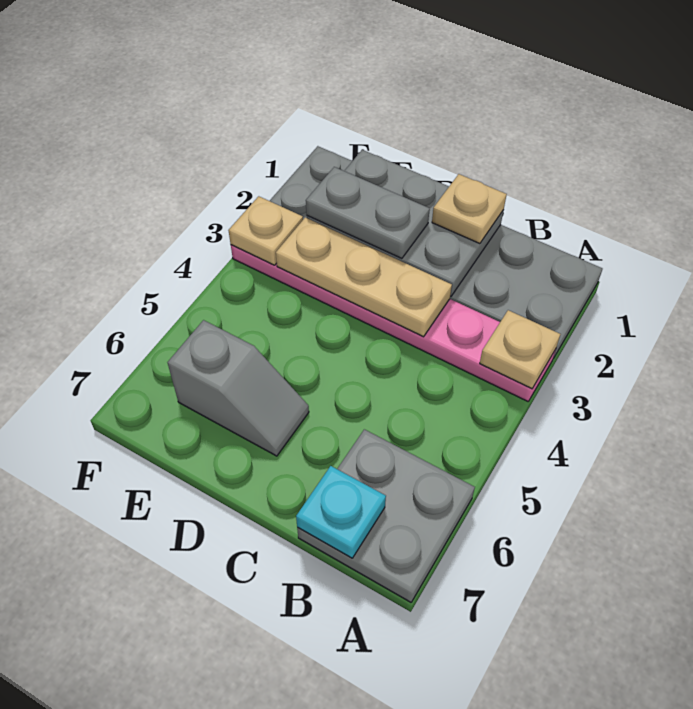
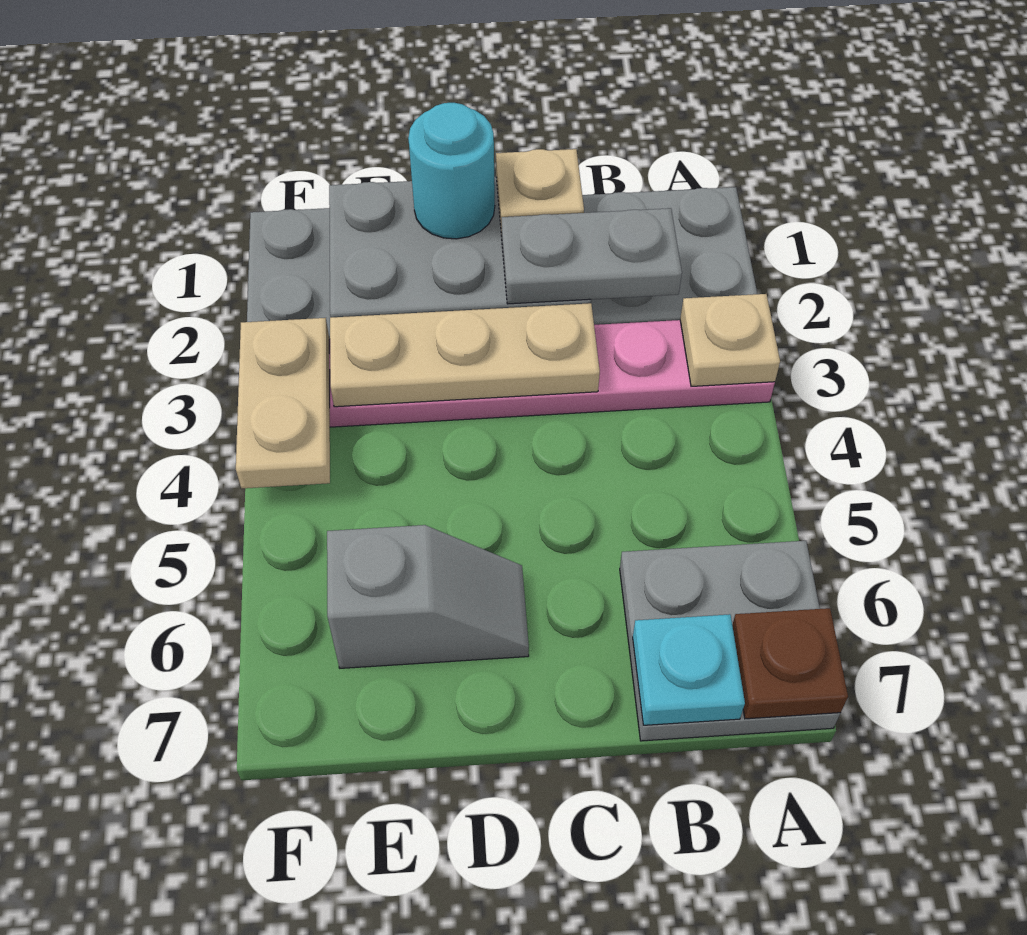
none -> brown 1x1 plate [732,608,848,719]
none -> cyan 1x1 round brick [408,103,495,239]
grey 1x2 plate [306,167,430,258] -> grey 1x2 plate moved to [502,208,682,304]
tan 1x1 plate [228,196,303,265] -> tan 1x2 plate [236,318,330,488]

